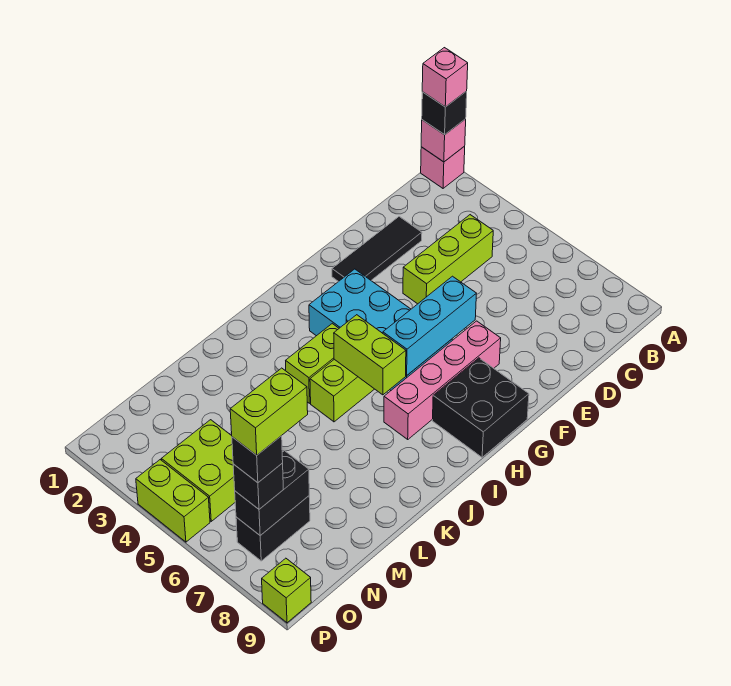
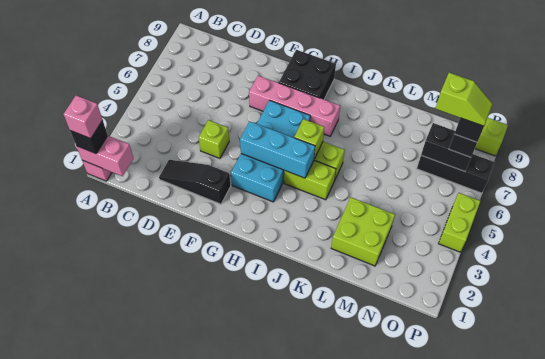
pink 1x1 brick [421,119,466,162] -> pink 1x2 brick [76,136,133,176]
lime 1x3 brick [403,215,493,304] -> lime 1x1 brick [199,120,229,158]
black 1x3 tile [332,217,422,282] -> black 1x3 slope [159,160,231,204]
cyan 1x3 brick [383,276,476,376] -> cyan 1x3 brick moved to [240,121,315,178]
lime 1x2 brick [334,315,406,395] -> lime 1x1 brick [294,119,324,159]
lime 2x2 brick [161,420,235,521] -> lime 2x2 brick moved to [331,197,395,266]
black 1x2 brick [236,496,310,561] -> black 1x3 brick [417,154,495,193]
lime 1x2 brick [230,368,308,455] -> lime 1x2 slope [436,73,493,126]

